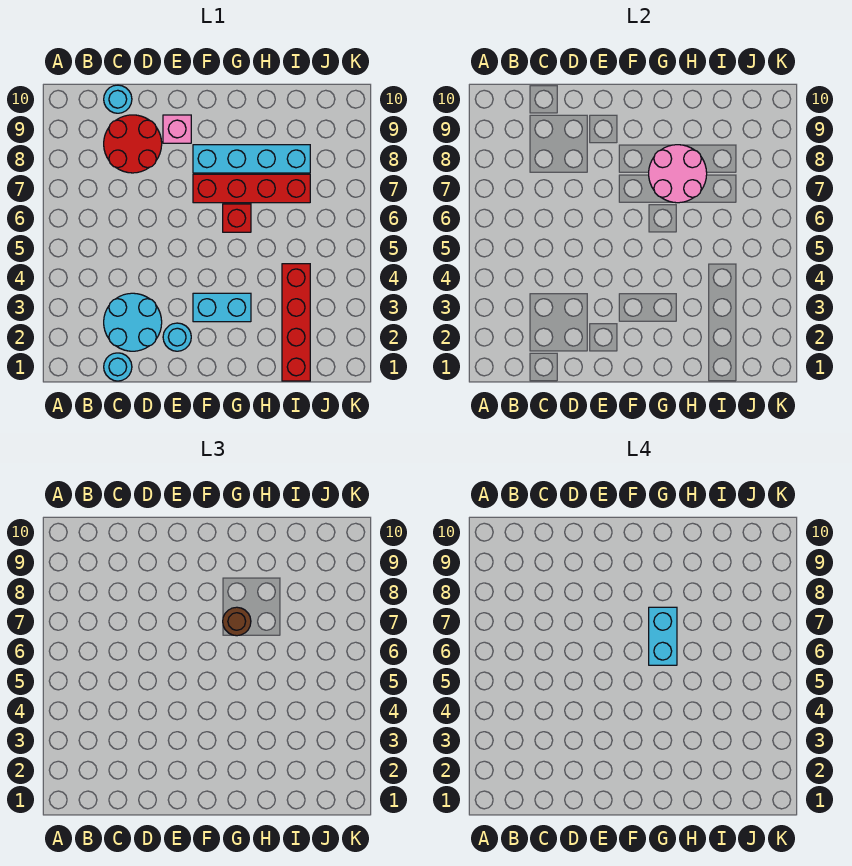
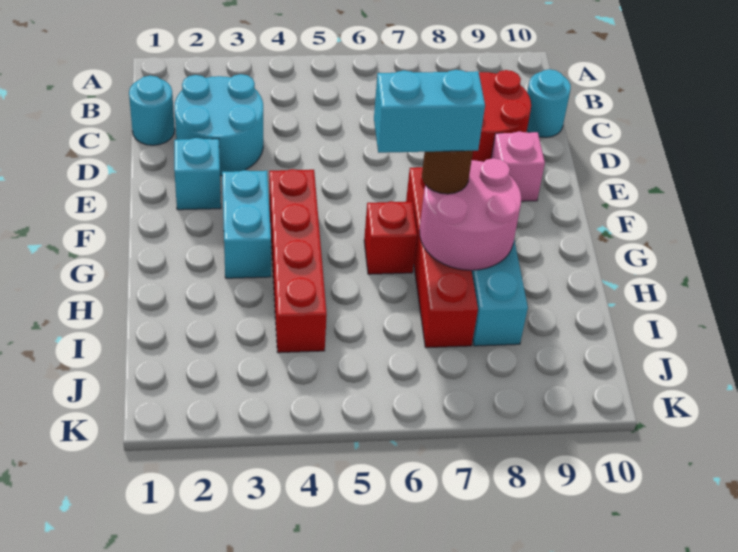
cyan 1x1 round brick [163,323,191,351] -> cyan 1x1 brick [174,138,221,210]
red 1x4 brick [282,264,310,381] -> red 1x4 brick turned to [269,169,327,353]

